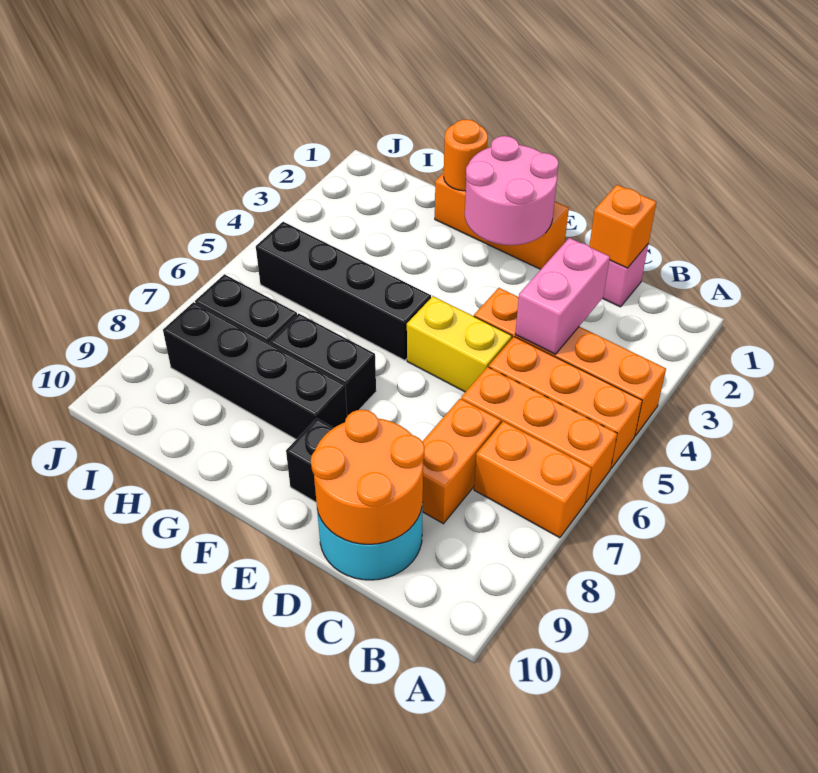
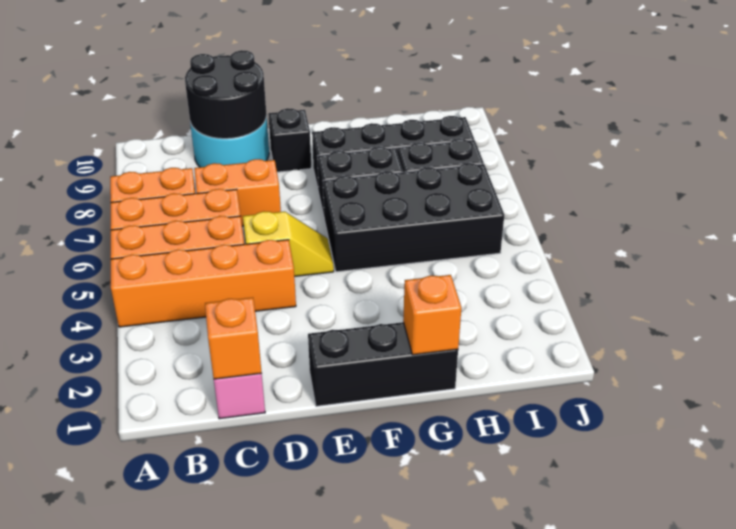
pink 1x2 brick [515,238,610,354] -> none
orange 1x2 brick [422,399,501,524] -> orange 1x2 brick turned to [194,159,281,226]
orange 2x2 round brick [311,410,424,544] -> black 2x2 round brick [185,50,266,139]
yellow 1x2 brick [407,296,512,392] -> yellow 1x2 slope [243,211,334,276]
orange 1x3 brick [435,173,569,269] -> black 1x3 brick [308,322,458,406]
pink 2x2 round brick [465,136,558,245] -> none
black 1x4 brick [256,222,431,360] -> black 2x4 brick [323,163,504,272]
orange 1x1 round brick [444,119,488,191] -> orange 1x1 brick [403,275,461,355]

